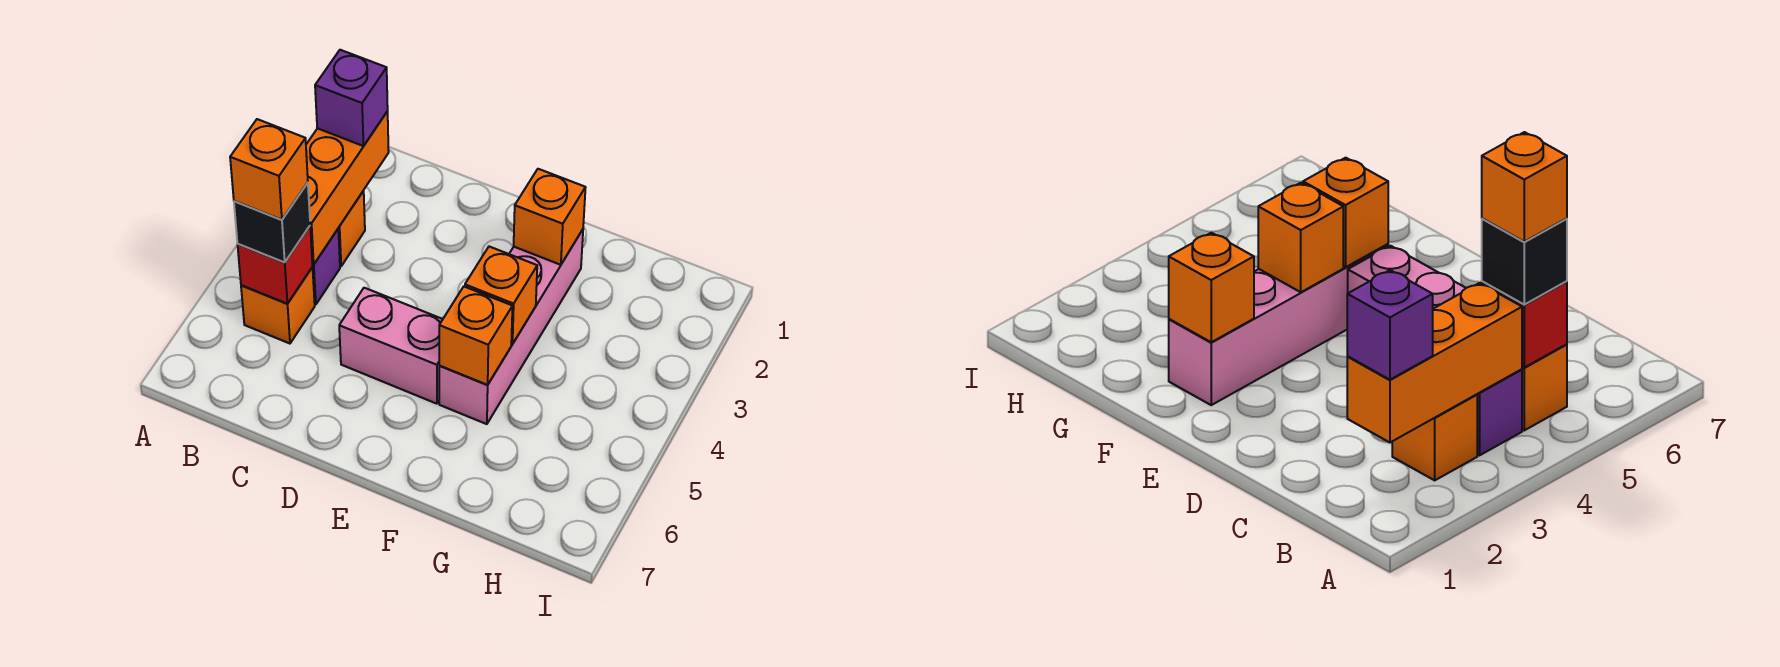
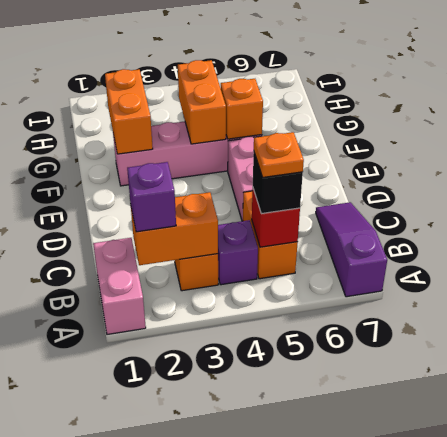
none -> pink 1x2 brick [93,238,146,334]
none -> purple 1x3 slope [316,202,387,297]
orange 1x3 brick [306,111,389,264] -> orange 1x2 brick [131,192,218,265]
orange 1x1 brick [241,267,315,344] -> orange 1x2 brick [243,191,298,279]
orange 1x1 brick [230,119,308,220] -> orange 1x1 plate [254,132,304,177]
orange 1x1 brick [514,169,586,265] -> orange 1x2 brick [105,69,153,154]
orange 1x1 brick [465,247,537,344] -> orange 1x2 brick [178,60,226,144]

